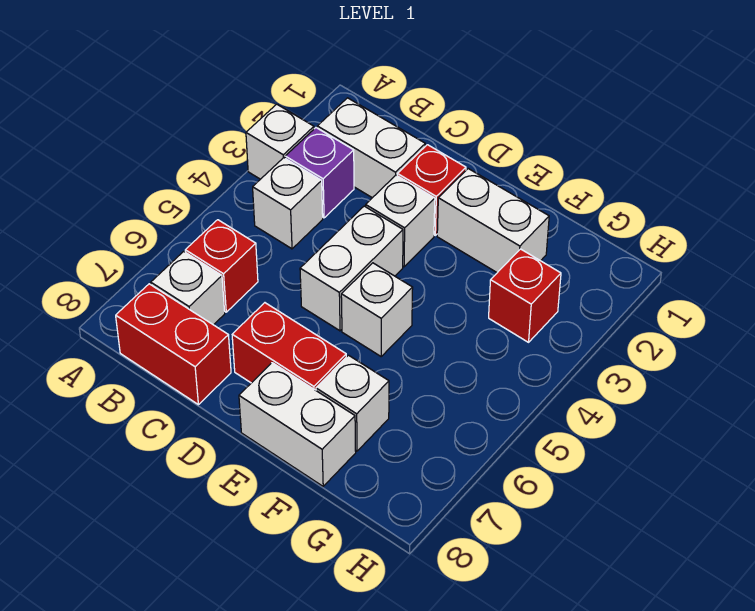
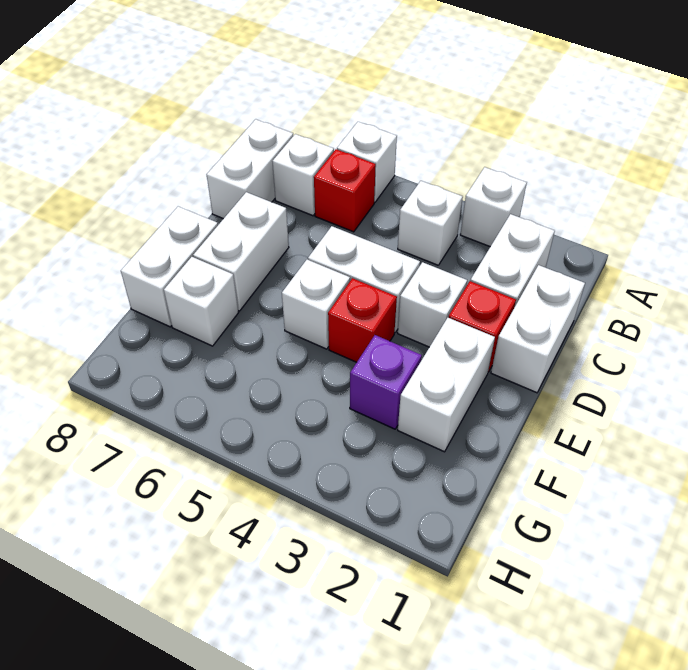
none -> white 1x1 brick [337,122,397,202]
purple 1x1 brick [285,128,354,218] -> purple 1x1 brick moved to [350,335,422,429]
red 1x2 brick [116,284,231,405] -> white 1x2 brick [206,119,293,219]
none -> white 1x2 brick [491,265,585,393]
red 1x2 brick [232,303,346,390] -> white 1x2 brick [193,192,289,311]
red 1x1 brick [489,249,561,342] -> red 1x1 brick moved to [328,278,397,362]

